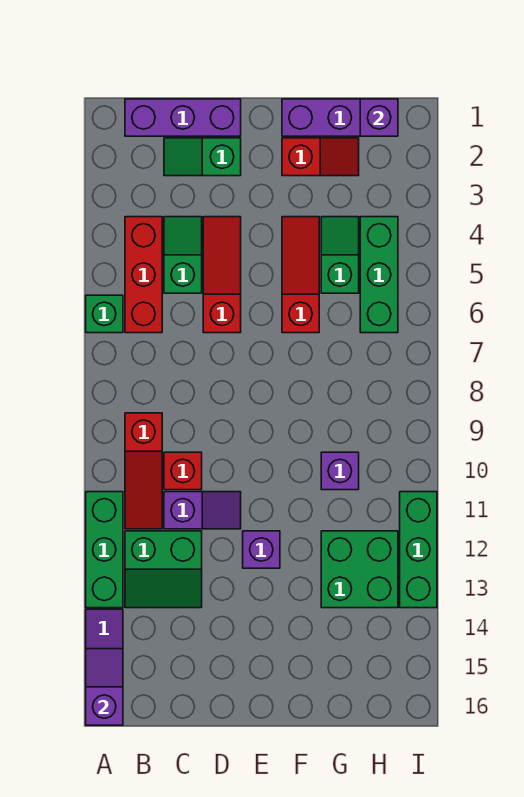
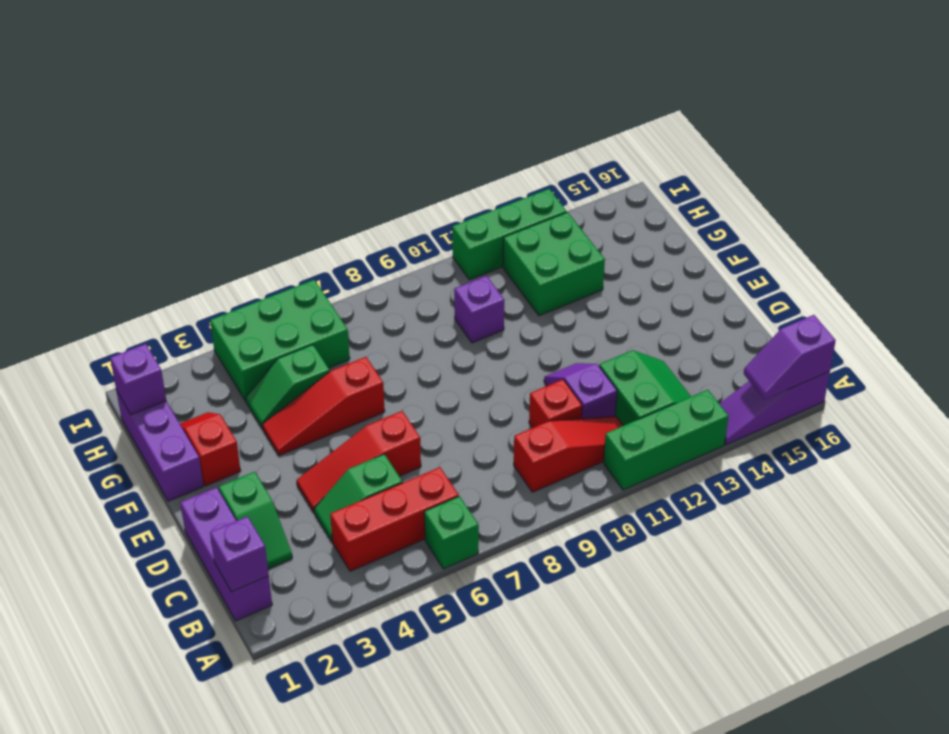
purple 1x1 brick [243,531,280,568] -> purple 1x1 brick moved to [210,516,269,592]
green 1x3 brick [360,217,398,333] -> green 2x3 brick [210,280,350,401]

